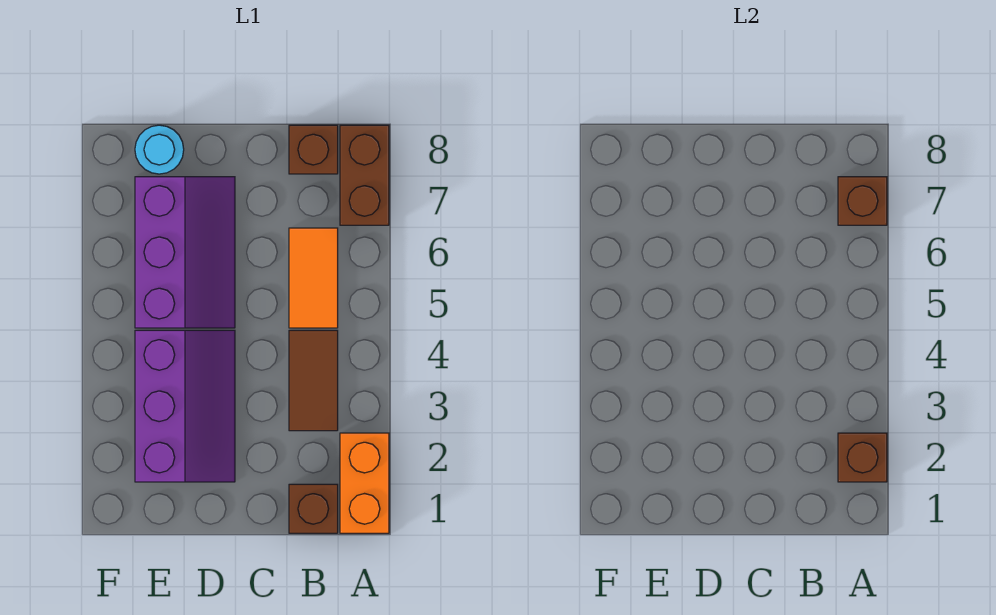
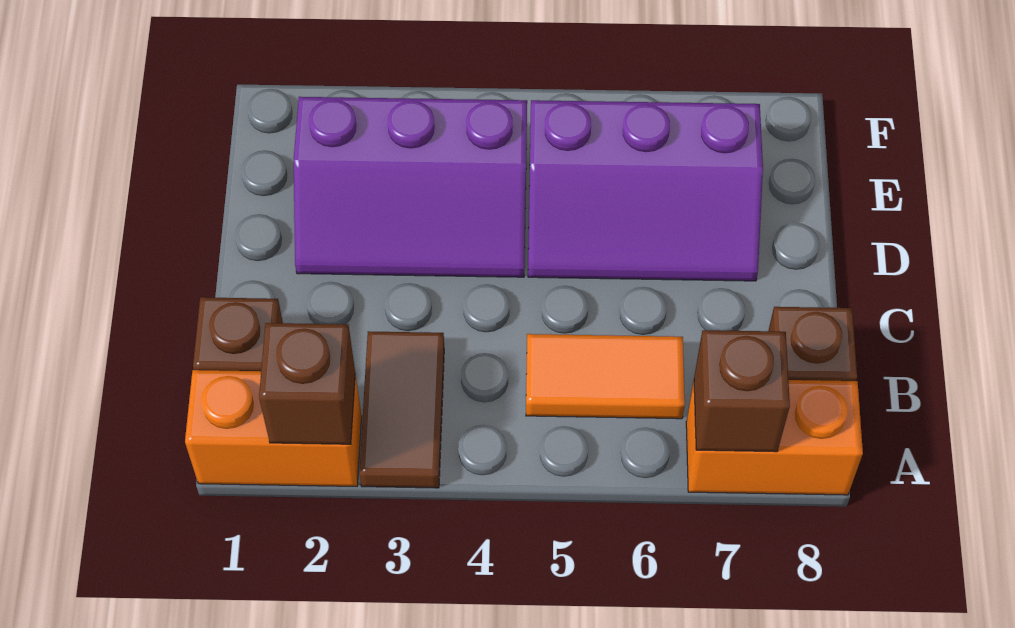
brown 1x2 brick [340,125,389,225] -> orange 1x2 brick [686,380,863,495]
brown 1x2 tile [289,330,338,431] -> brown 1x2 tile turned to [359,331,444,488]
cyan 1x1 round brick [135,125,184,174] -> none

